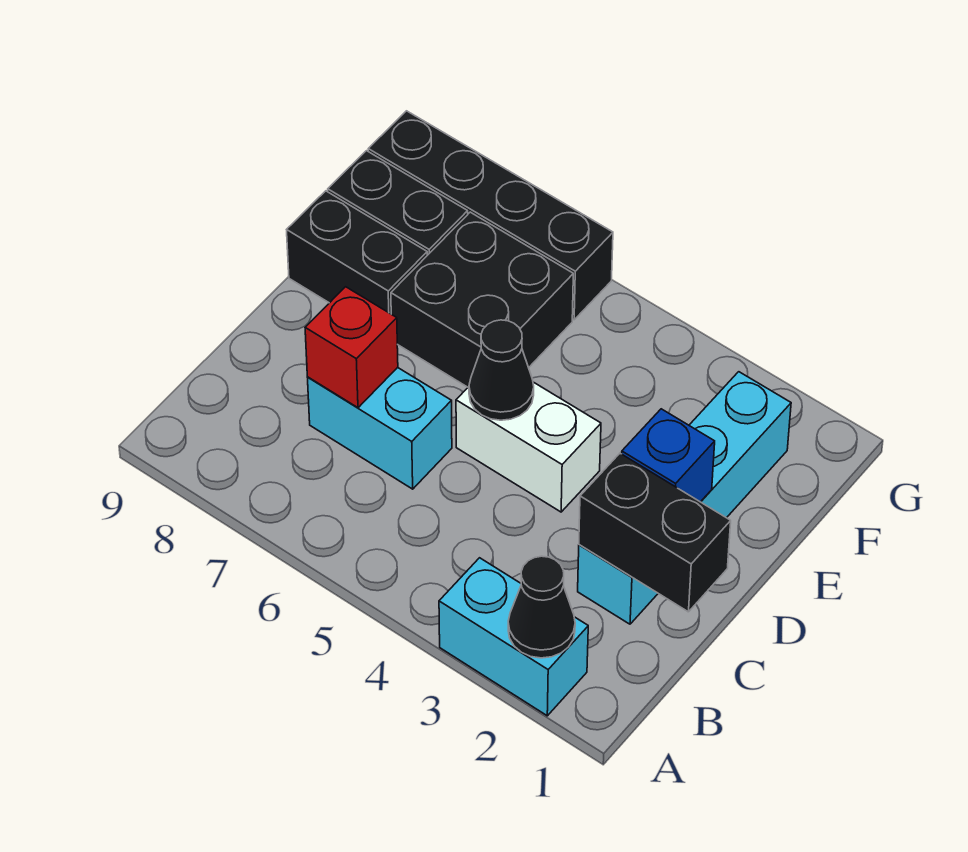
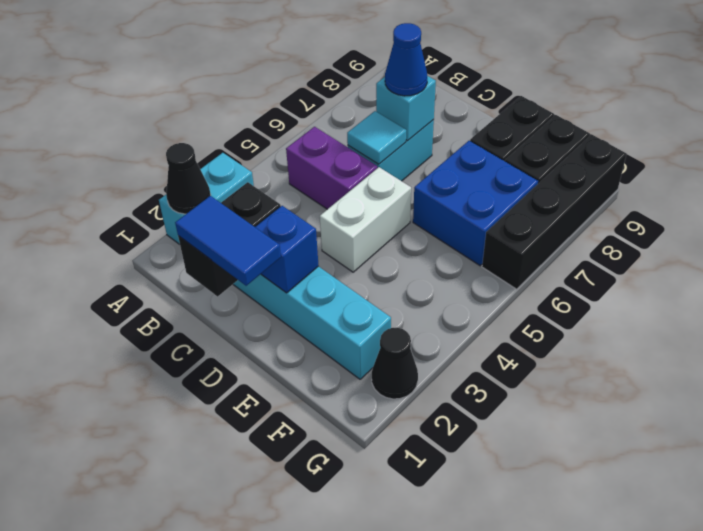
none -> purple 1x2 brick [286,127,377,209]
none -> blue 1x2 tile [175,196,281,286]
none -> cyan 1x1 tile [347,111,406,164]
red 1x1 brick [305,287,398,408] -> cyan 1x1 brick [376,76,436,141]
none -> blue 1x1 cone [385,23,427,96]
black 1x1 cone [469,320,534,420] -> black 1x1 cone moved to [372,328,418,399]
black 2x2 brick [391,212,573,387] -> blue 2x2 brick [413,141,538,266]

